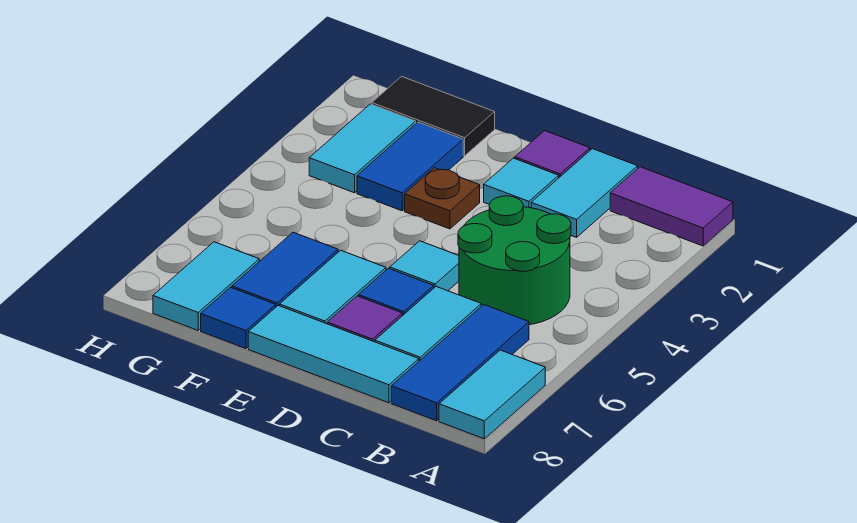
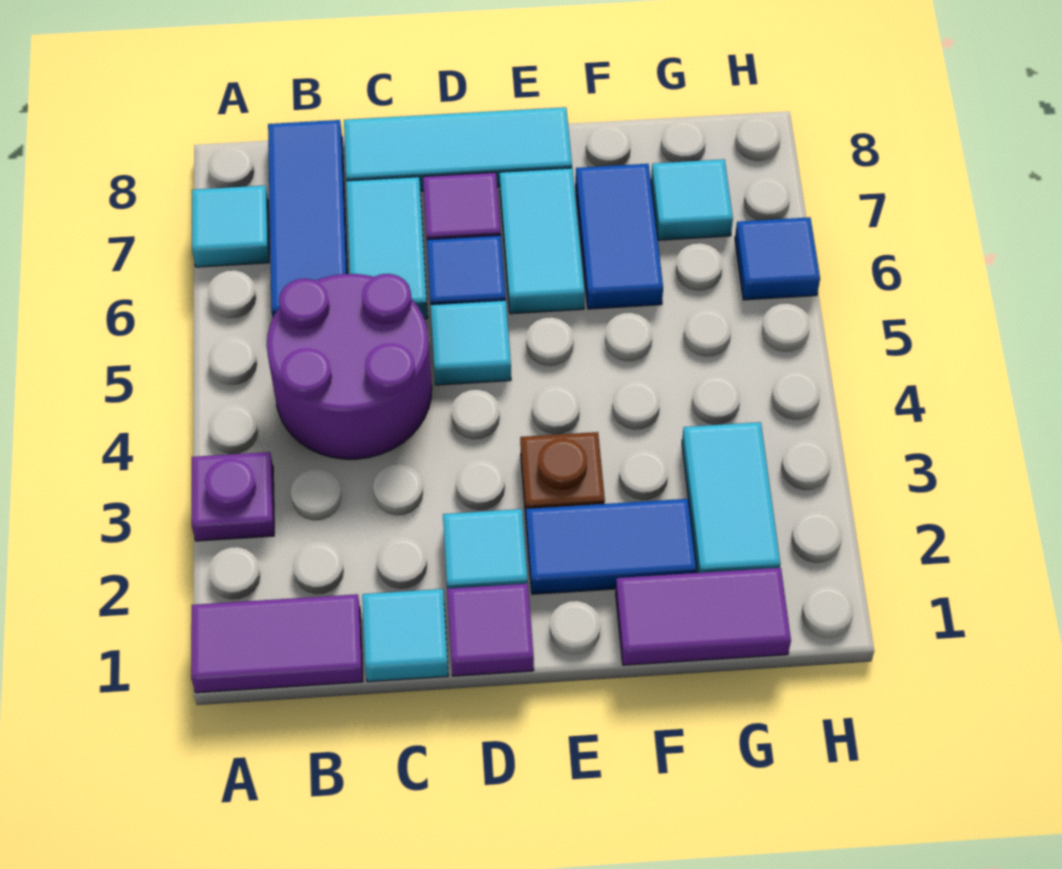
none -> purple 1x1 plate [192,452,274,541]
cyan 1x2 tile [439,350,545,439] -> cyan 1x1 tile [192,186,269,267]
green 2x2 round brick [458,196,571,325] -> purple 2x2 round brick [267,274,432,459]
cyan 1x2 tile [531,149,638,237] -> cyan 1x1 tile [362,589,448,682]
black 1x2 tile [372,76,495,156] -> purple 1x2 tile [616,568,791,665]
blue 1x2 tile [357,122,463,211] -> blue 1x2 tile turned to [526,499,696,594]
blue 1x1 tile [201,287,276,349] -> blue 1x1 tile moved to [735,217,820,300]
cyan 1x2 tile [153,242,259,330] -> cyan 1x1 tile [651,159,733,240]

